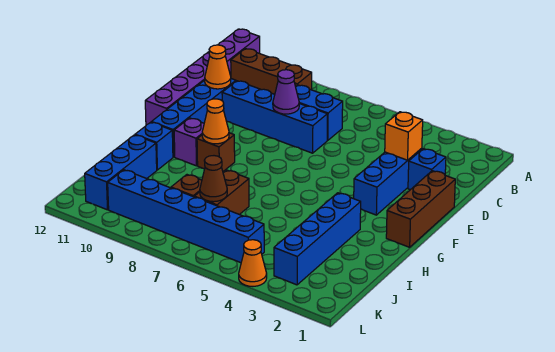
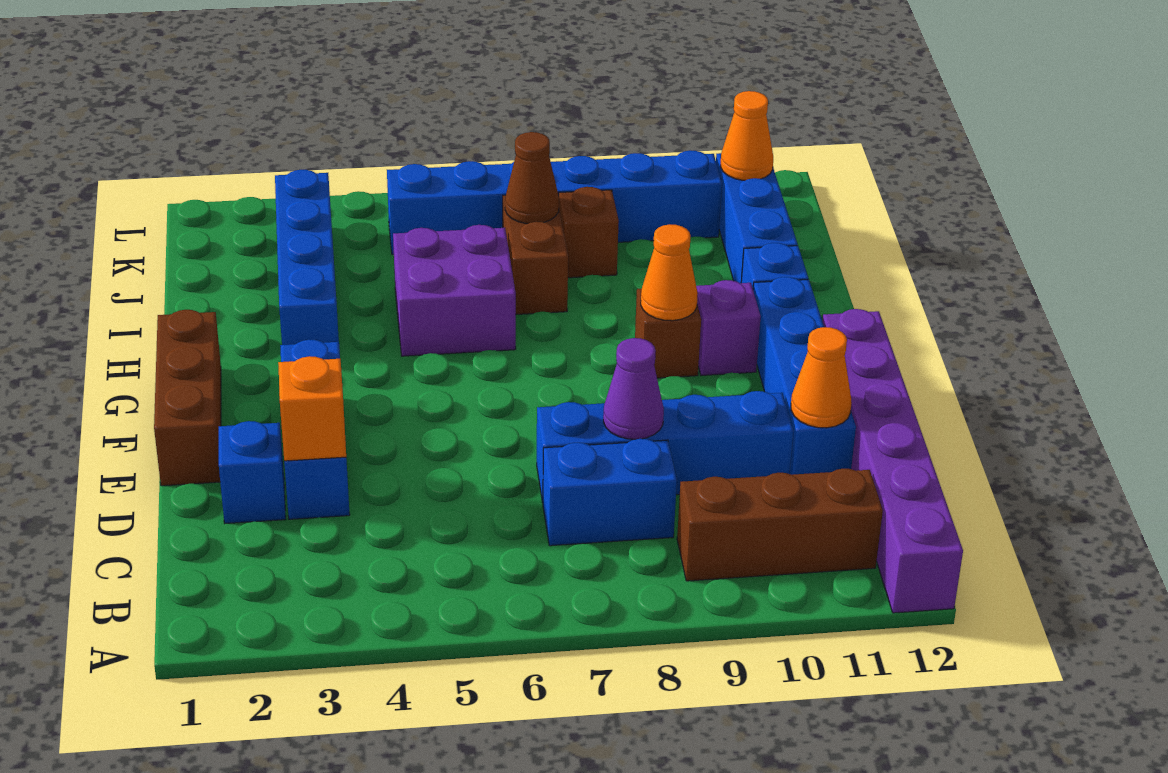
none -> purple 2x2 brick [393,225,516,356]
orange 1x1 cone [239,240,267,286] -> orange 1x1 cone moved to [721,91,773,181]

